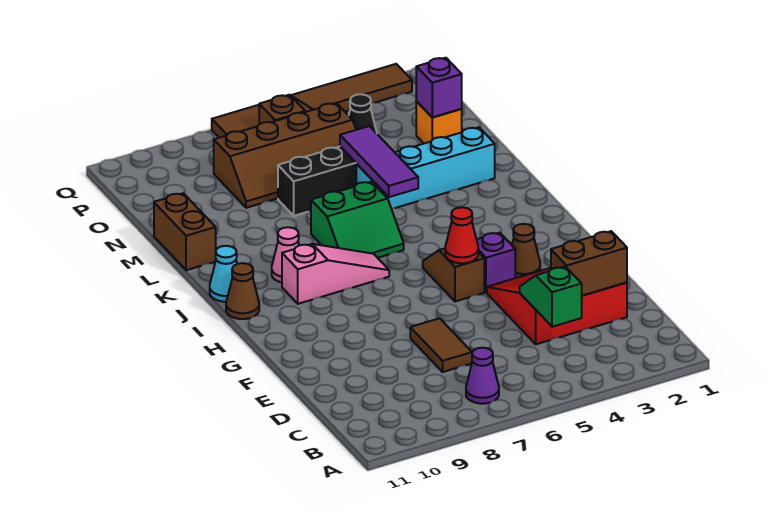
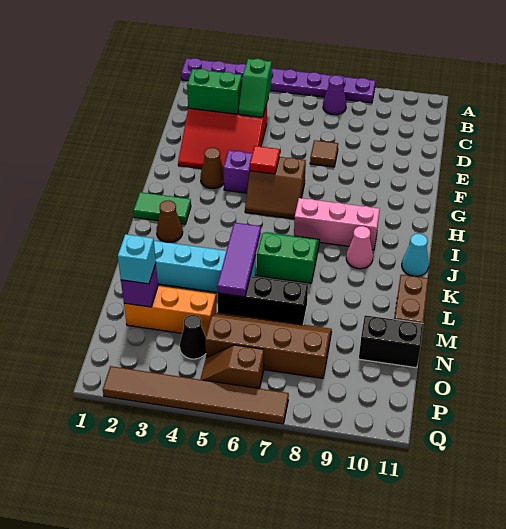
none -> purple 1x8 plate [181,58,375,103]
brown 1x2 brick [551,231,627,296] -> green 1x2 brick [187,69,242,114]
brown 1x2 tile [410,318,472,372] -> brown 1x1 tile [310,140,338,167]
brown 1x2 slope [423,248,484,301] -> brown 2x2 slope [245,157,306,219]
red 1x1 cone [445,207,478,263] -> red 1x1 tile [250,146,280,174]
none -> green 1x2 tile [133,192,191,224]
pink 1x3 slope [282,244,389,304] -> pink 1x3 brick [294,198,380,250]
brown 1x1 cone [226,263,259,319] -> brown 1x1 cone moved to [157,200,183,242]
orange 1x1 brick [416,102,462,143] -> orange 1x3 brick [124,286,216,336]
none -> cyan 1x1 brick [118,234,156,284]
none -> black 1x2 brick [359,315,423,368]

